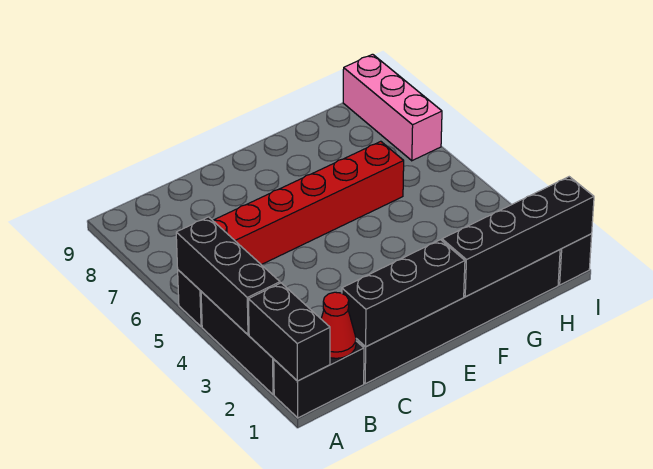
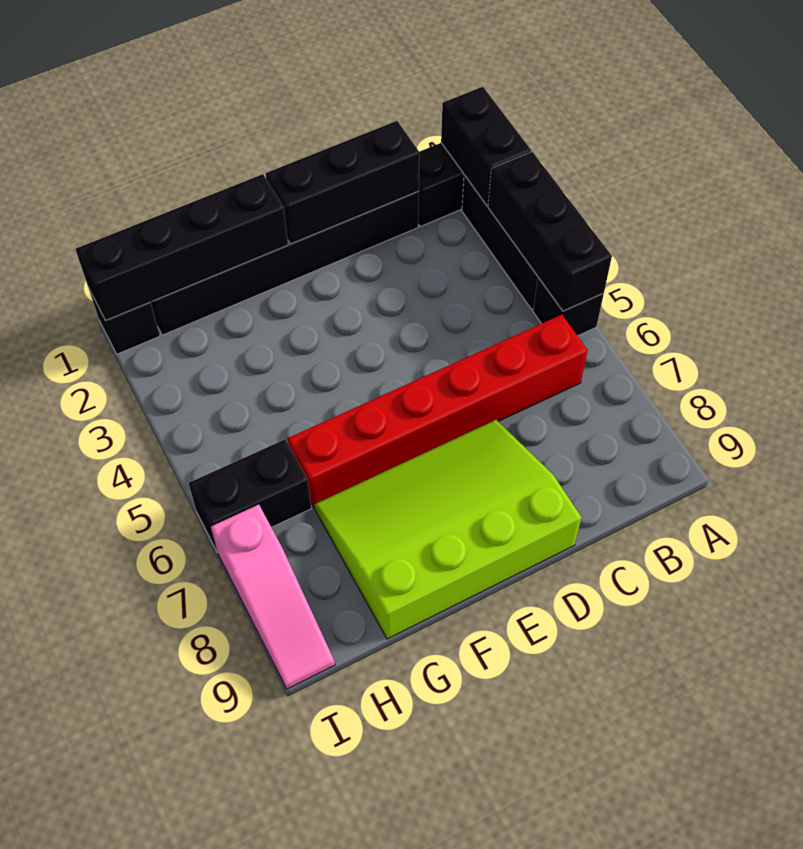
red 1x1 cone [321,292,356,358] -> none
none -> lime 3x4 slope [314,420,582,639]
none -> black 1x2 brick [188,440,311,551]
pink 1x3 brick [343,54,442,161] -> pink 1x3 slope [211,505,335,689]

